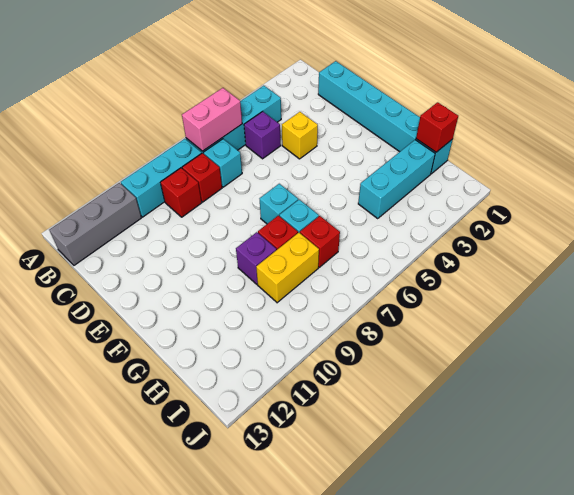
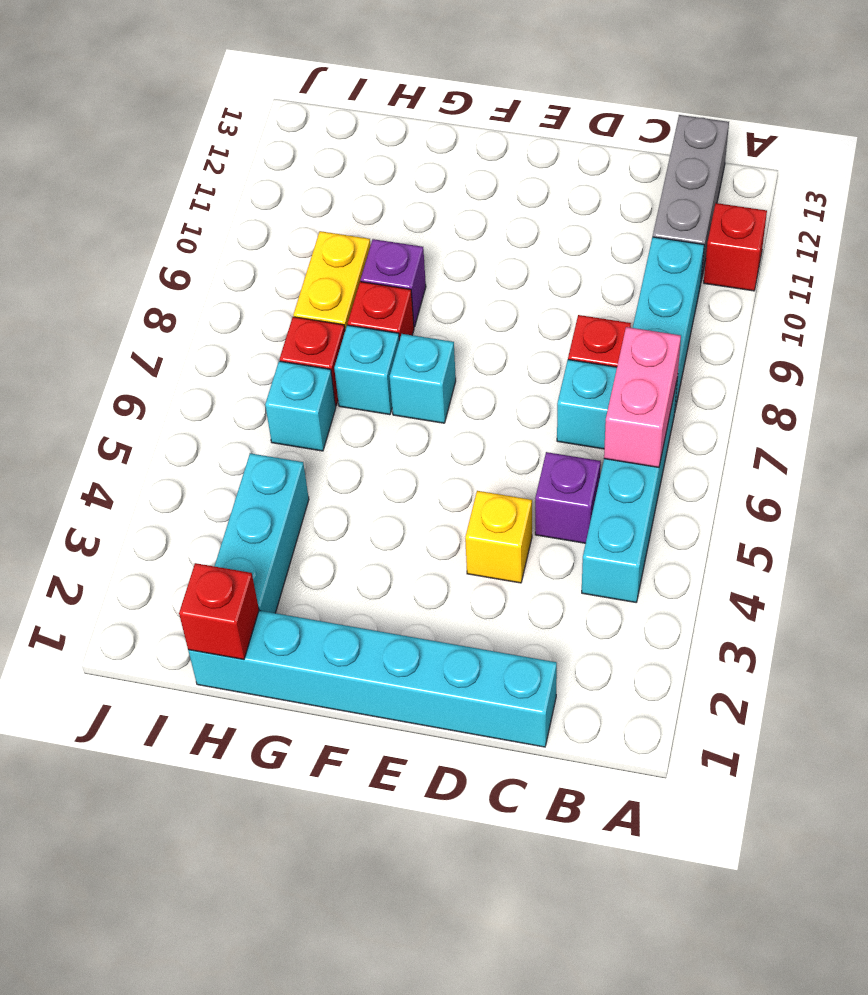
red 1x1 brick [160,168,202,217] -> red 1x1 brick moved to [704,203,767,291]
none -> cyan 1x1 brick [265,361,336,451]

